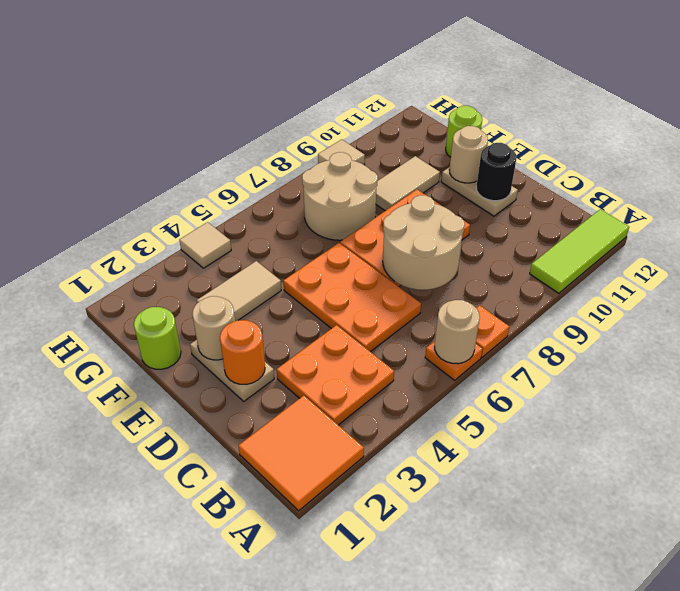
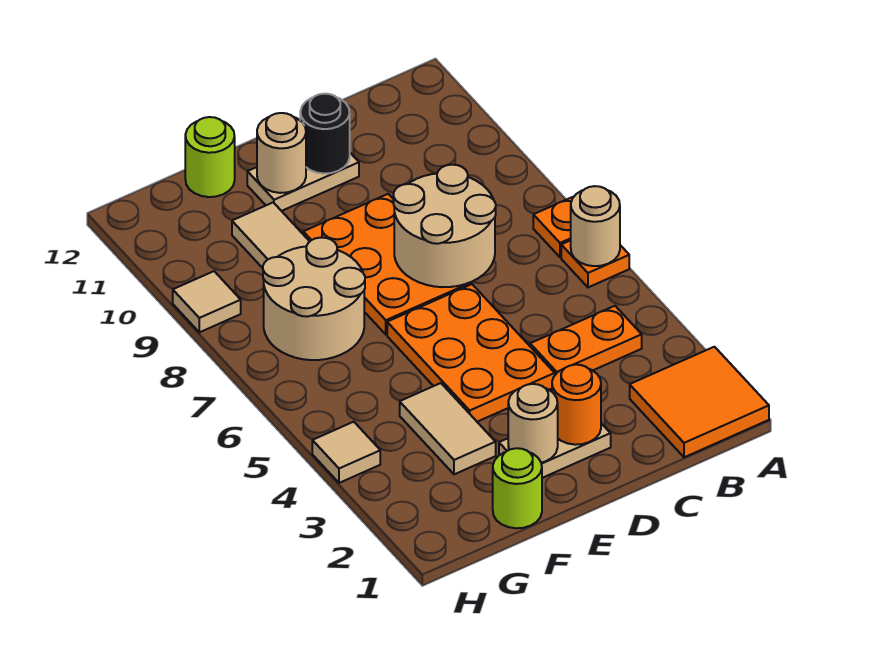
lime 1x3 tile [530,209,629,293] -> none
orange 2x2 plate [277,325,394,425] -> orange 1x2 plate [530,306,642,375]
orange 2x3 plate [283,243,421,352] -> orange 2x3 plate turned to [387,284,555,422]

